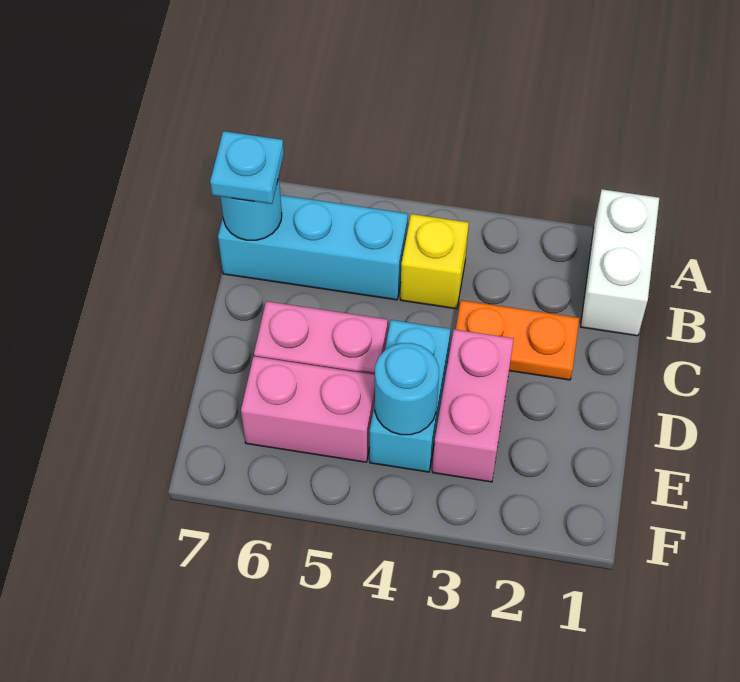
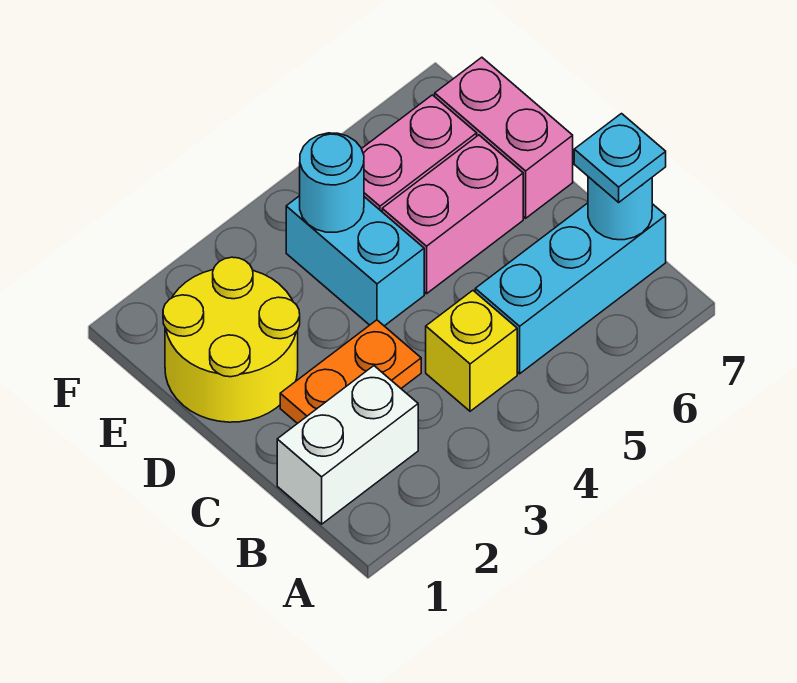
white 1x2 brick [580,189,659,336] -> white 1x2 brick turned to [277,366,418,524]
none -> yellow 2x2 round brick [163,257,300,422]
pink 1x2 brick [432,329,514,482] -> pink 1x2 brick moved to [435,57,573,218]

